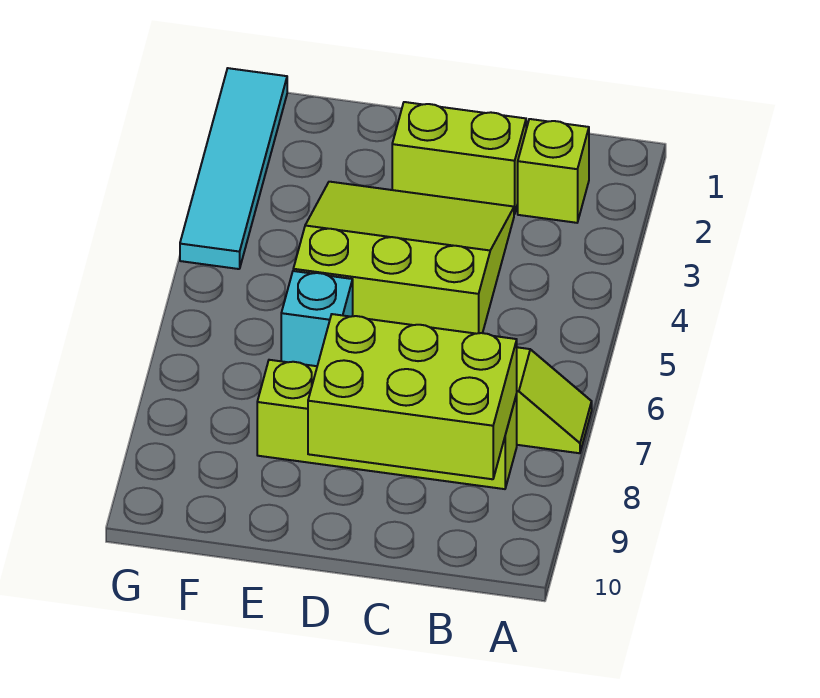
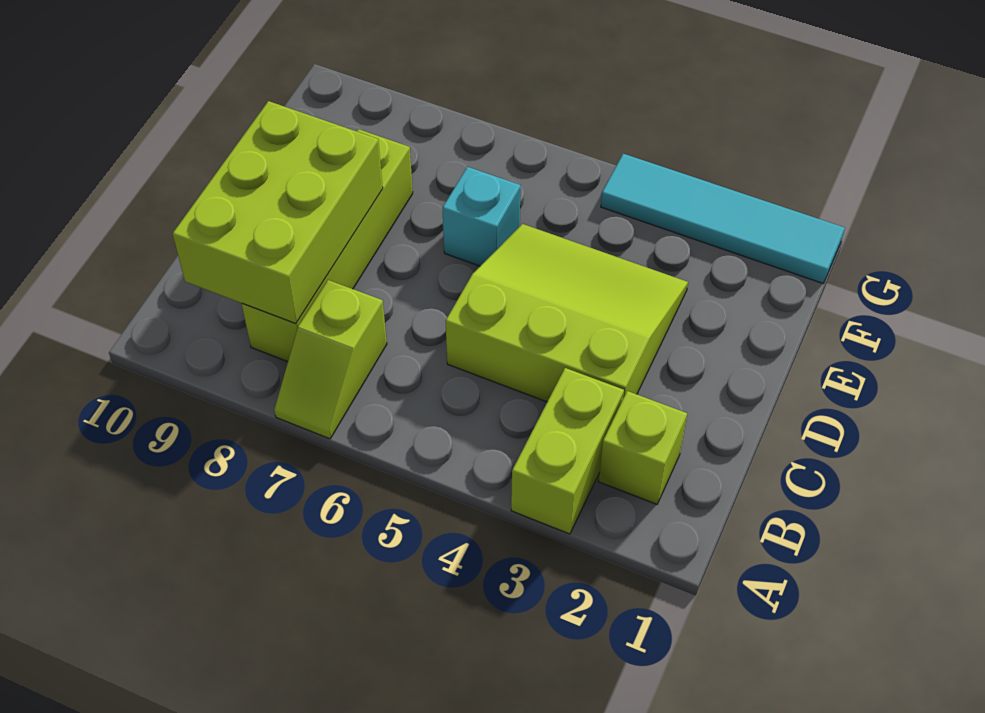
lime 1x2 brick [392,102,526,214] -> lime 1x2 brick moved to [511,368,624,534]
lime 3x3 slope [293,182,514,334] -> lime 3x3 slope turned to [446,224,688,402]

